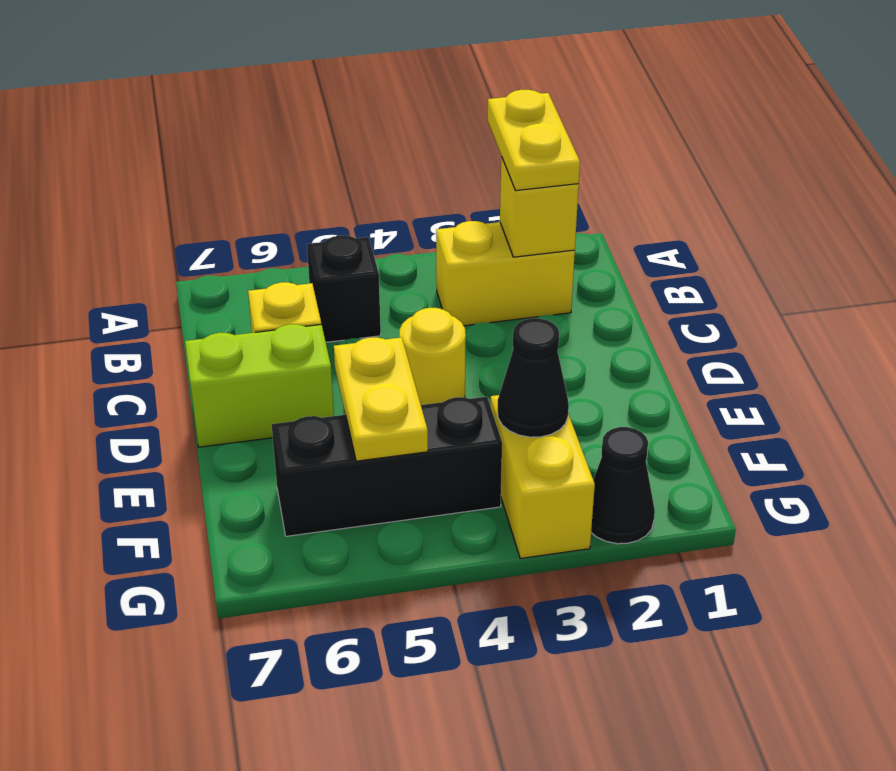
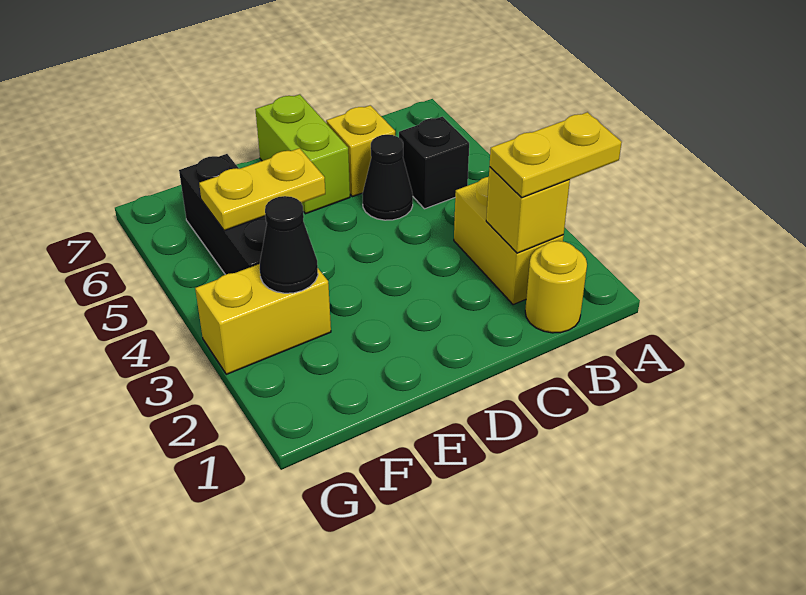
yellow 1x1 round brick [399,308,466,405] -> yellow 1x1 round brick moved to [525,241,587,333]
black 1x1 cone [591,427,655,544] -> black 1x1 cone moved to [362,135,413,220]

